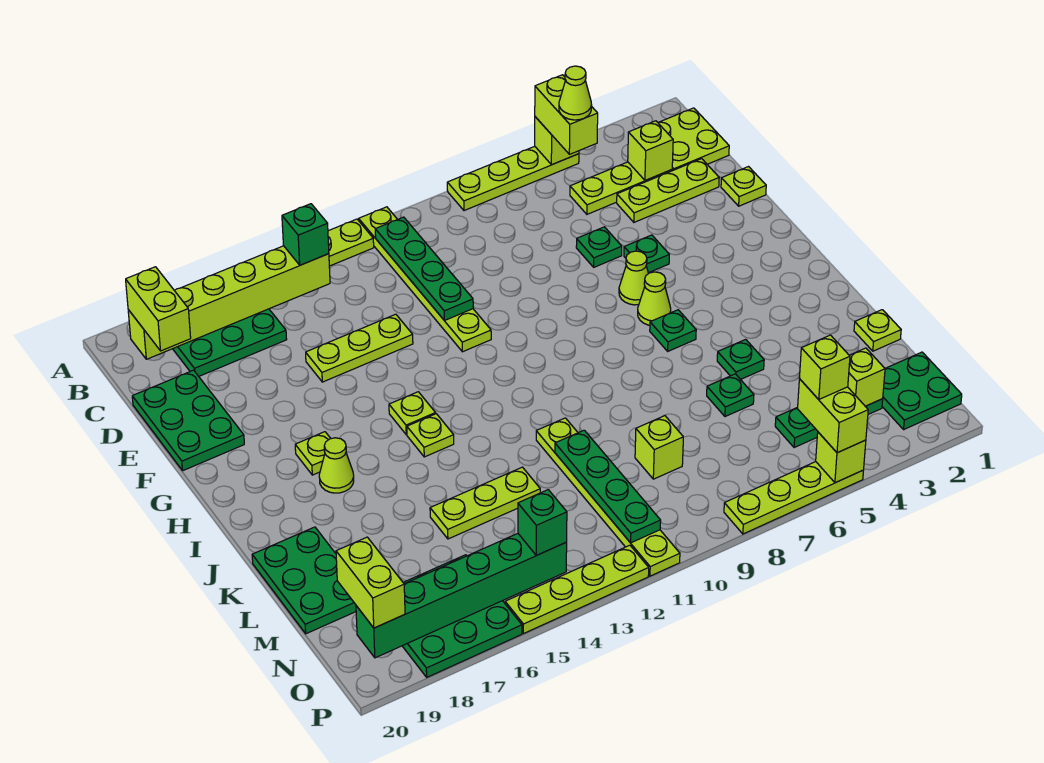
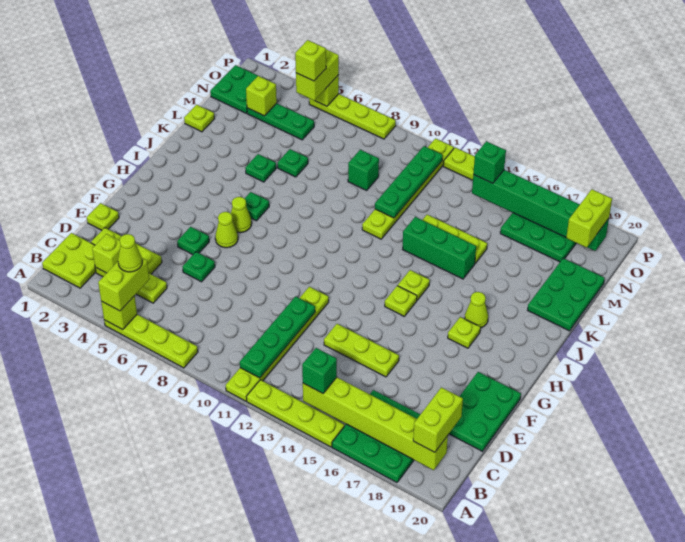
none -> green 1x3 brick [403,217,476,279]
lime 1x1 brick [635,416,683,479] -> green 1x1 brick [348,150,379,190]

